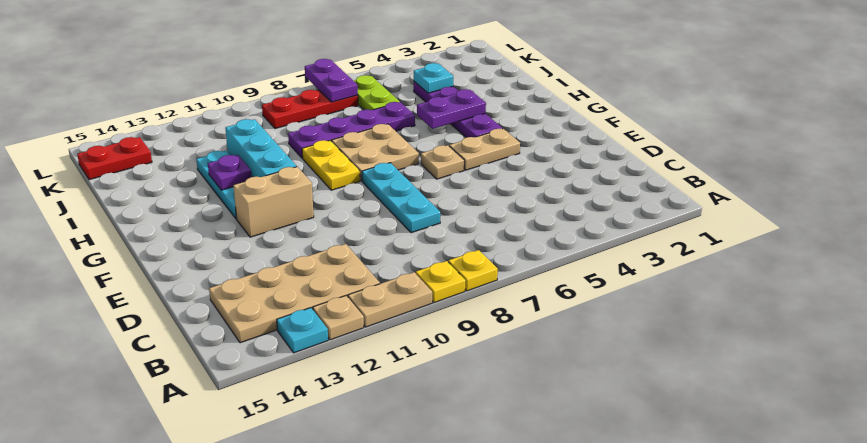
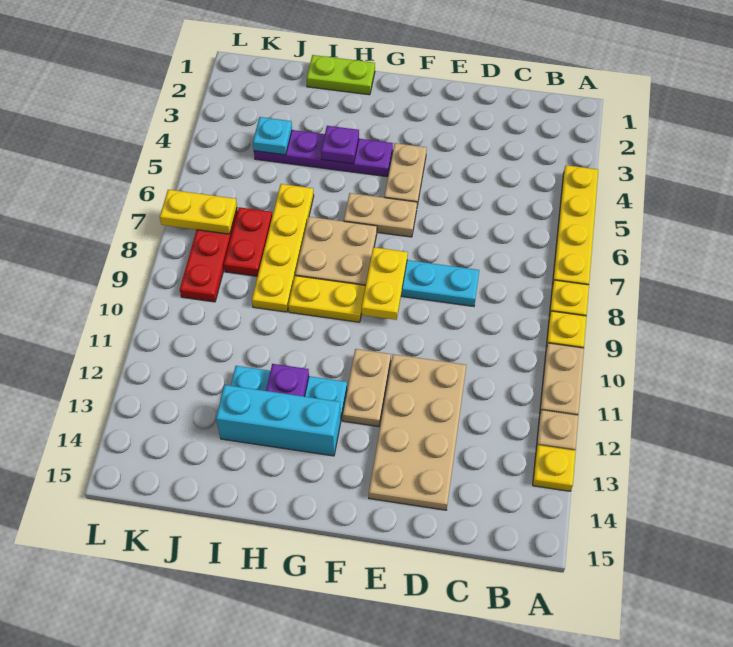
none -> yellow 1x4 plate [553,165,598,285]
cyan 1x1 plate [277,308,328,353] -> yellow 1x1 plate [533,445,576,491]
tan 2x4 plate [209,244,380,343] -> tan 2x4 plate moved to [369,354,466,510]
tan 1x1 plate [421,145,464,179] -> tan 1x2 plate [344,193,417,237]
none -> yellow 1x2 plate [362,247,408,320]
tan 1x2 brick [233,167,314,237] -> tan 1x2 plate [343,349,391,427]
cyan 1x3 brick [225,119,297,177] -> cyan 1x3 brick moved to [216,385,341,456]
purple 1x2 plate [417,89,486,129] -> purple 1x1 plate [321,126,359,164]
purple 1x4 plate [288,102,415,158] -> yellow 1x4 plate [252,184,314,312]
lime 1x2 plate [354,75,399,110] -> lime 1x2 plate moved to [307,55,375,95]
purple 1x2 plate [305,59,358,102] -> yellow 1x2 plate [160,190,237,234]
red 1x2 plate [77,137,152,180] -> red 1x2 plate moved to [224,207,272,276]

